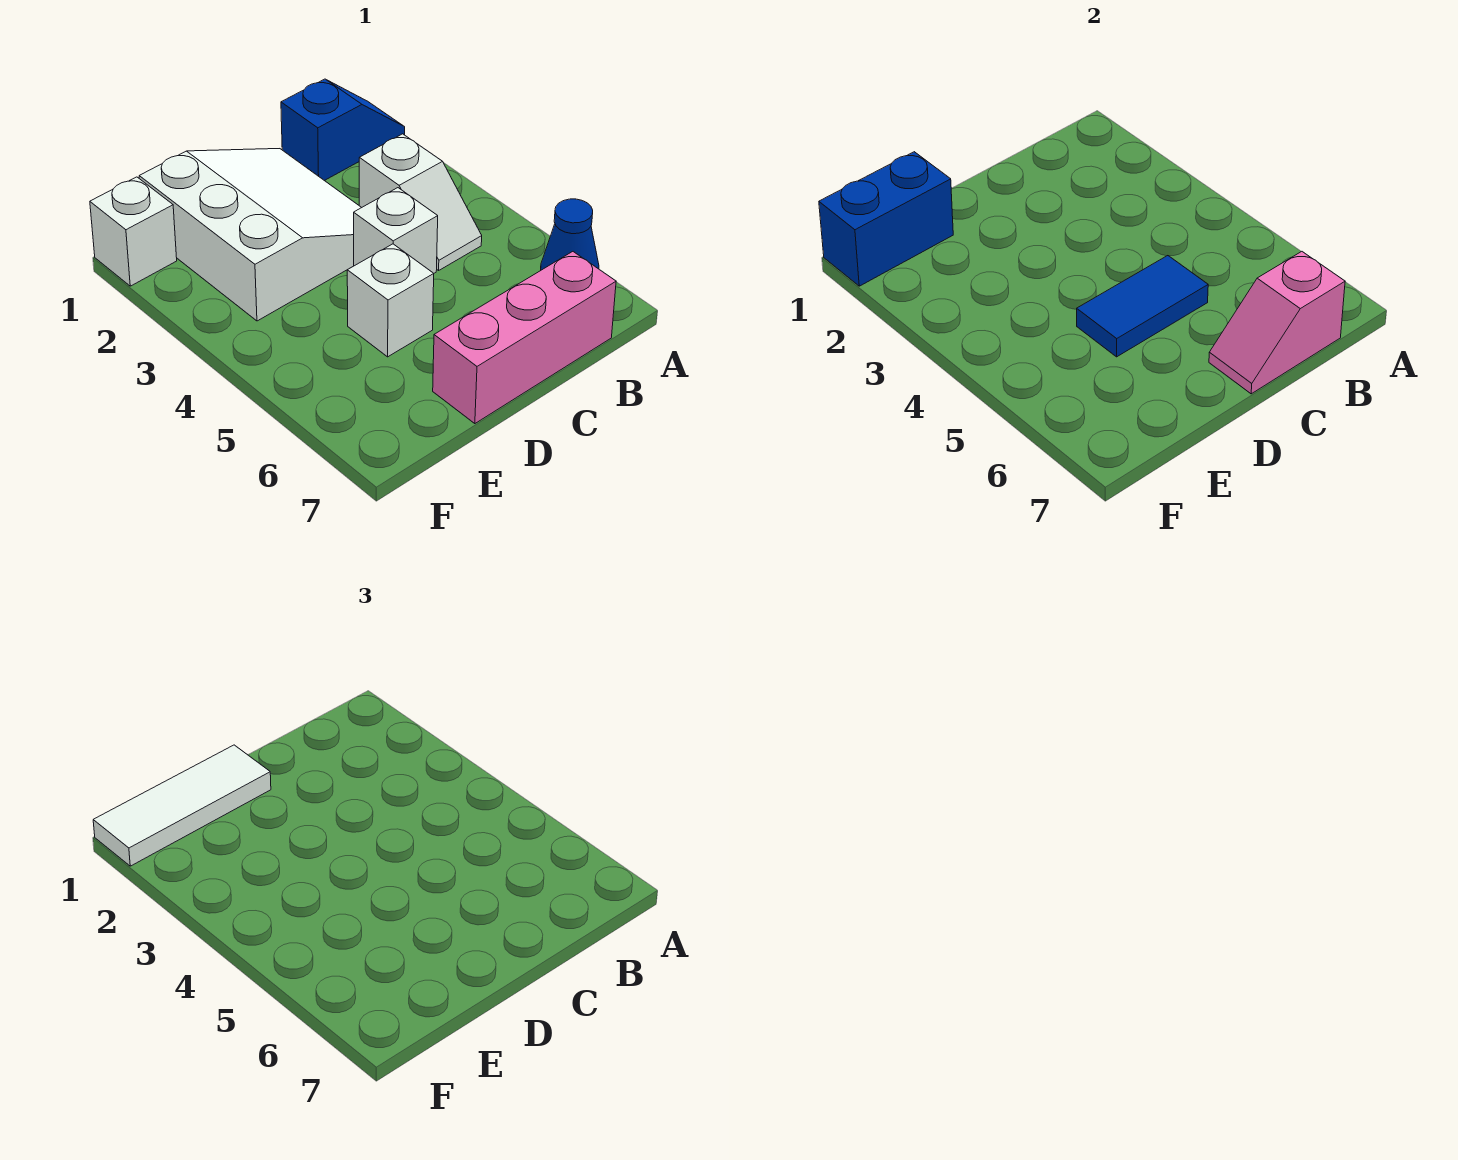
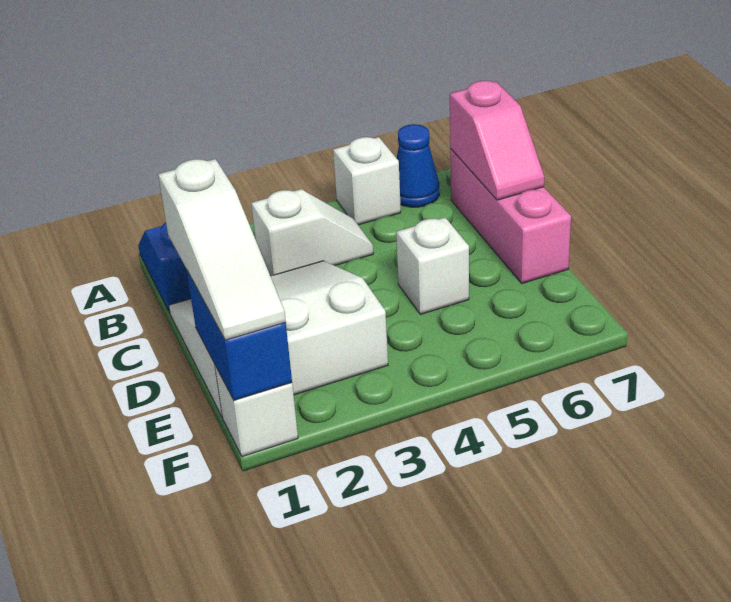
white 1x1 brick [354,188,438,273] -> white 1x1 brick moved to [333,137,401,225]
blue 1x2 tile [1077,256,1208,357] -> none
white 1x3 tile [93,745,271,866] -> white 1x3 slope [158,159,286,340]

